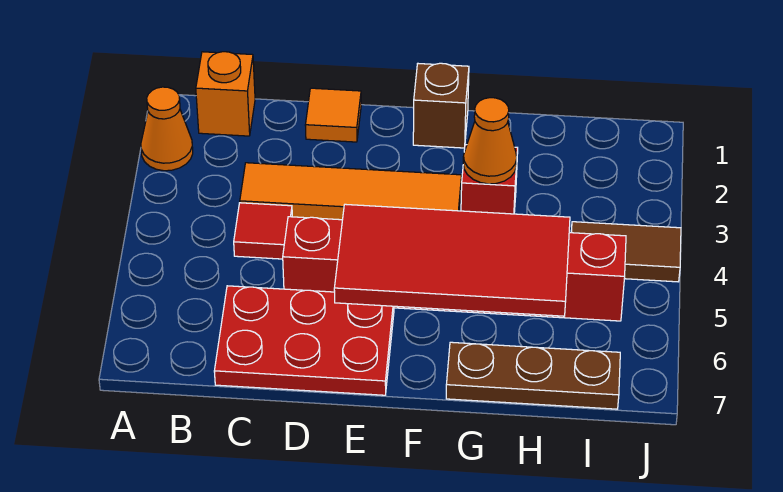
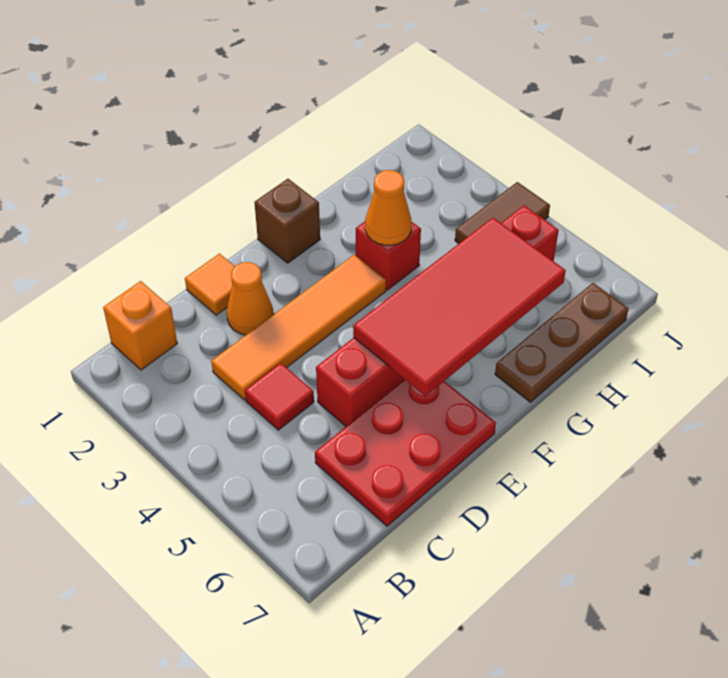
orange 1x1 cone [141,87,193,171] -> orange 1x1 cone moved to [227,262,273,335]

